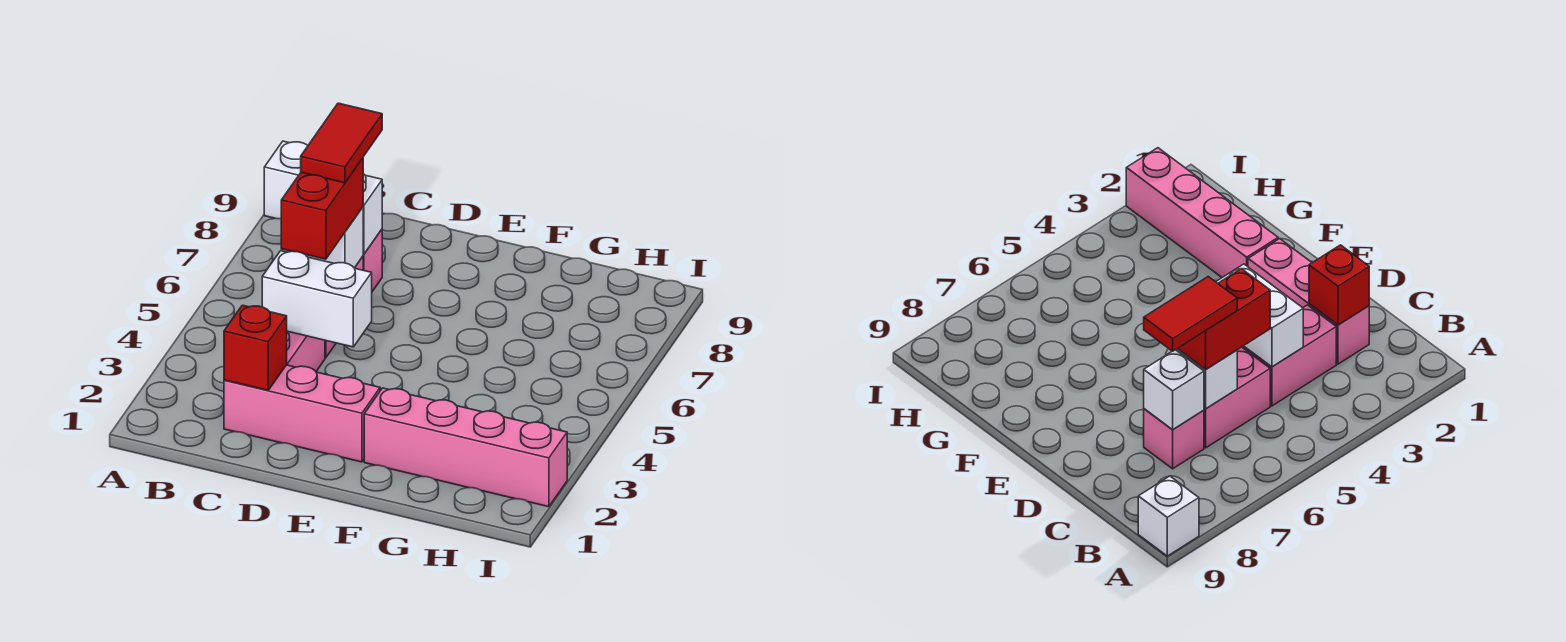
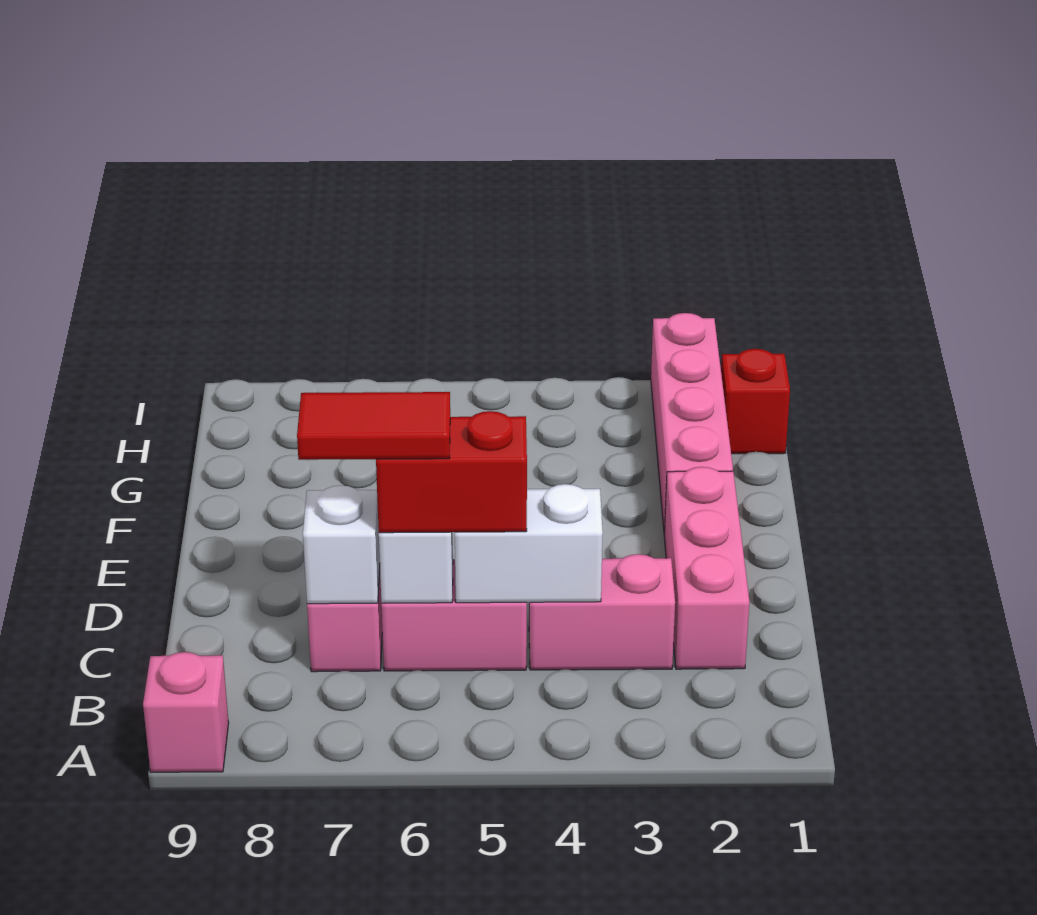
white 1x1 brick [264,141,308,219] -> pink 1x1 brick [143,652,229,772]
red 1x1 brick [224,305,287,390] -> red 1x1 brick moved to [721,349,790,454]
white 1x2 brick [262,251,372,347] -> white 1x2 brick turned to [455,484,603,603]

